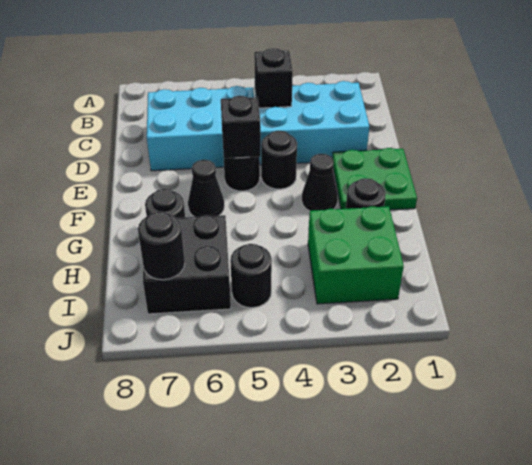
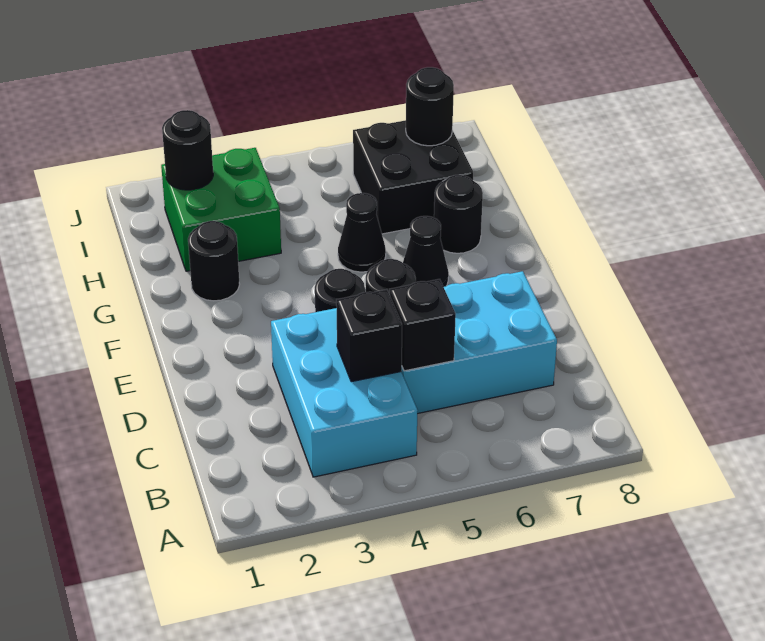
cyan 2x3 brick [255,81,369,165] -> cyan 2x3 brick turned to [271,308,418,477]
green 2x2 plate [332,148,417,210] -> none
black 1x1 brick [221,96,261,158] -> black 1x1 brick moved to [390,279,456,371]
black 1x1 cone [302,154,338,211] -> black 1x1 cone moved to [338,193,386,272]
black 1x1 round brick [230,244,272,308] -> black 1x1 round brick moved to [162,110,213,190]

